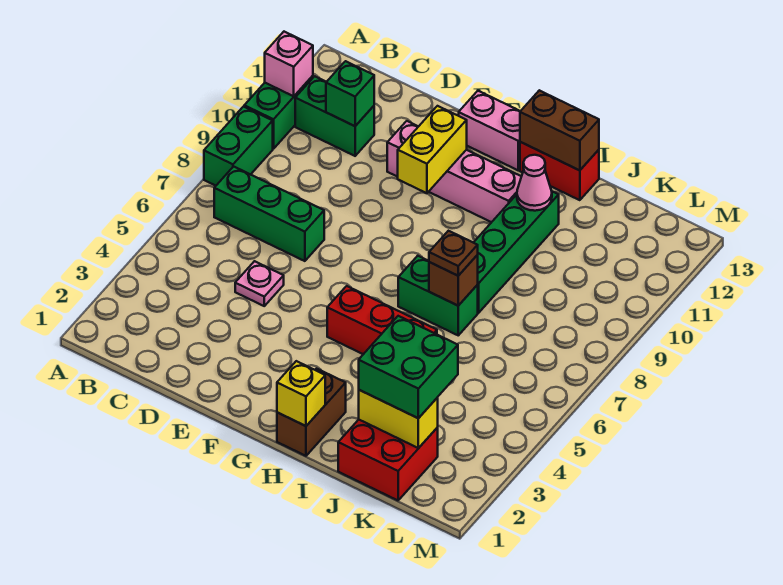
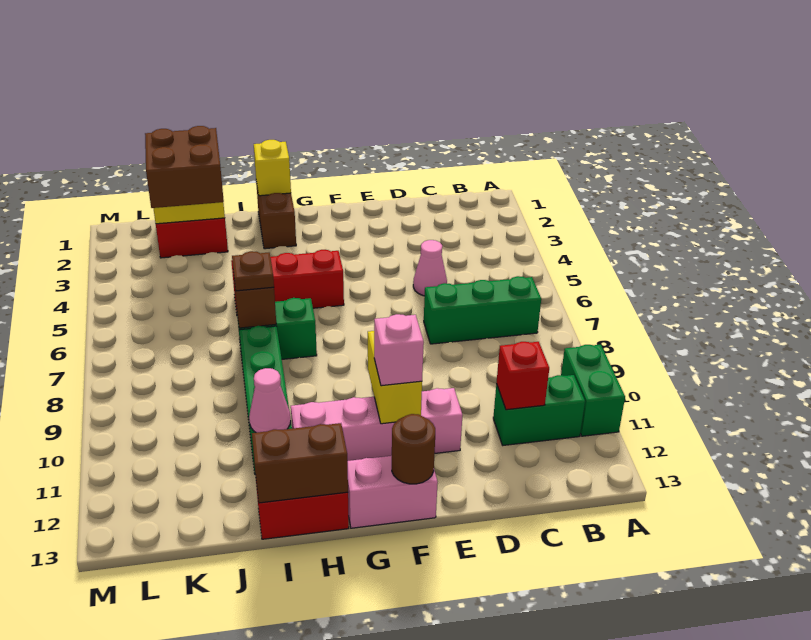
green 1x2 brick [204,107,273,186] -> none
pink 1x1 brick [265,32,313,96] -> pink 1x1 brick moved to [374,314,424,386]
green 1x1 brick [326,61,374,126] -> red 1x1 brick [496,342,549,410]
pink 1x1 plate [235,261,284,306] -> pink 1x1 cone [413,240,447,296]
none -> brown 1x1 round brick [392,414,435,484]
green 2x2 brick [359,316,458,418] -> brown 2x2 brick [145,126,224,208]

